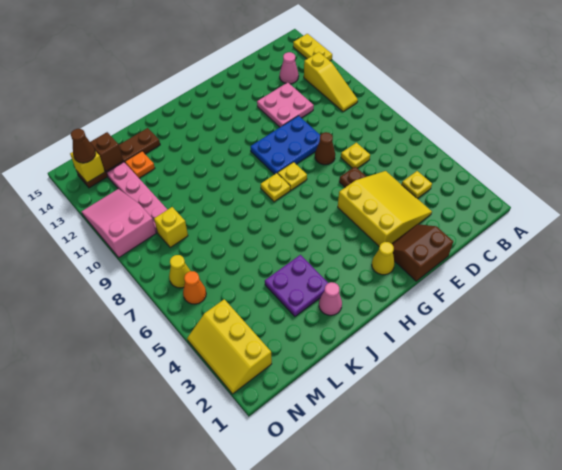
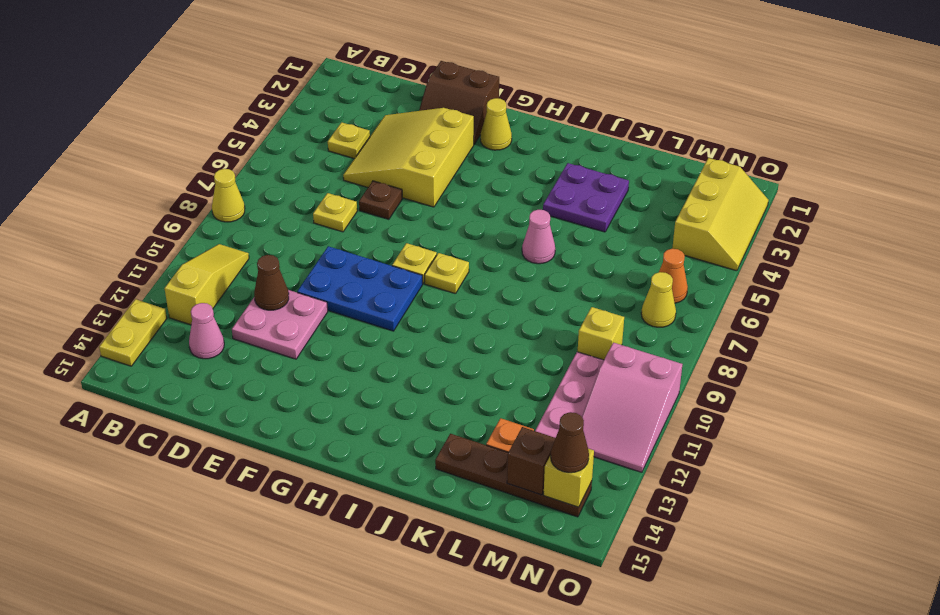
none -> yellow 1x1 cone [212,169,245,222]
brown 1x1 cone [315,132,335,165] -> brown 1x1 cone moved to [254,255,289,310]
pink 1x1 cone [319,282,342,315] -> pink 1x1 cone moved to [522,210,555,264]

